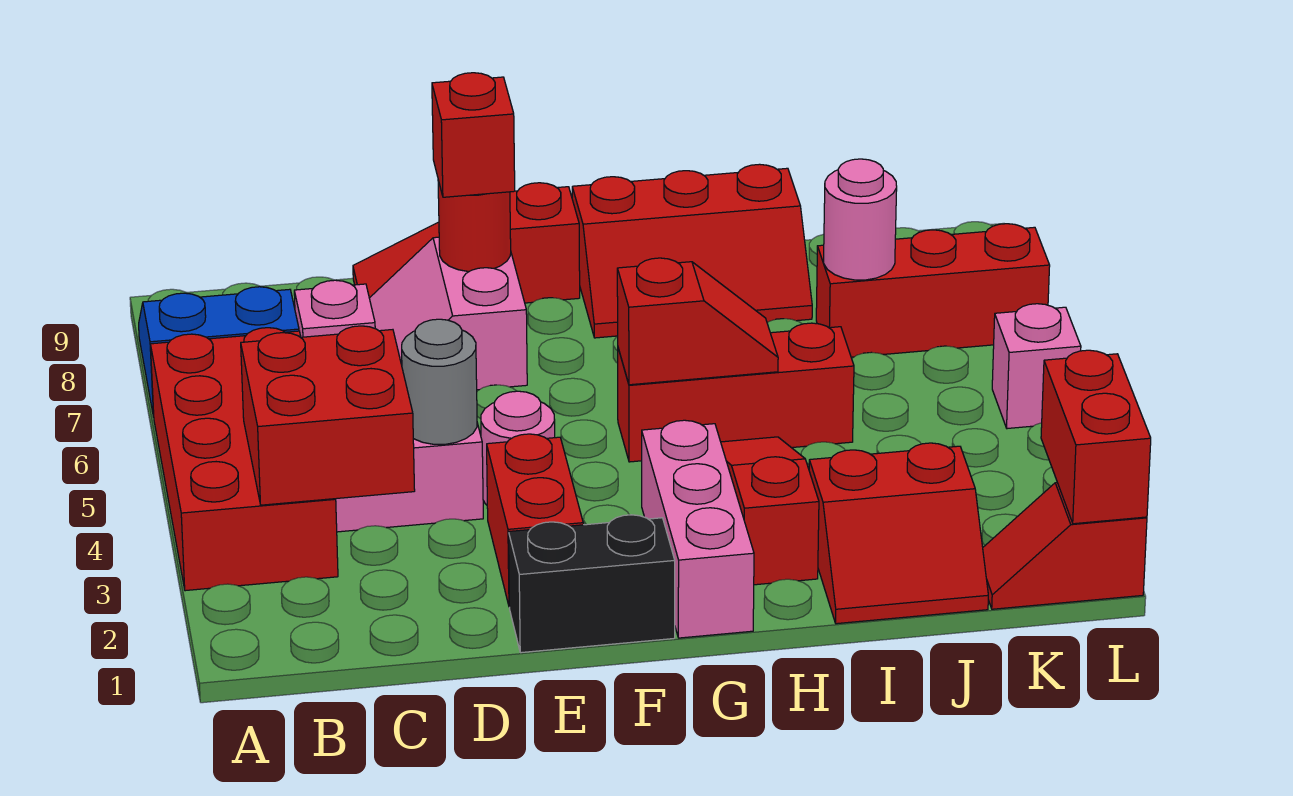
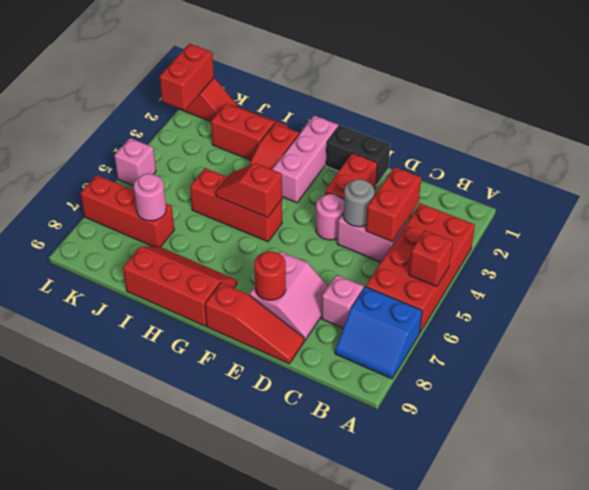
red 2x2 brick [241,326,415,505] -> red 1x2 brick [366,167,421,242]
red 1x1 brick [432,73,515,197] -> red 1x1 brick moved to [409,230,453,287]

